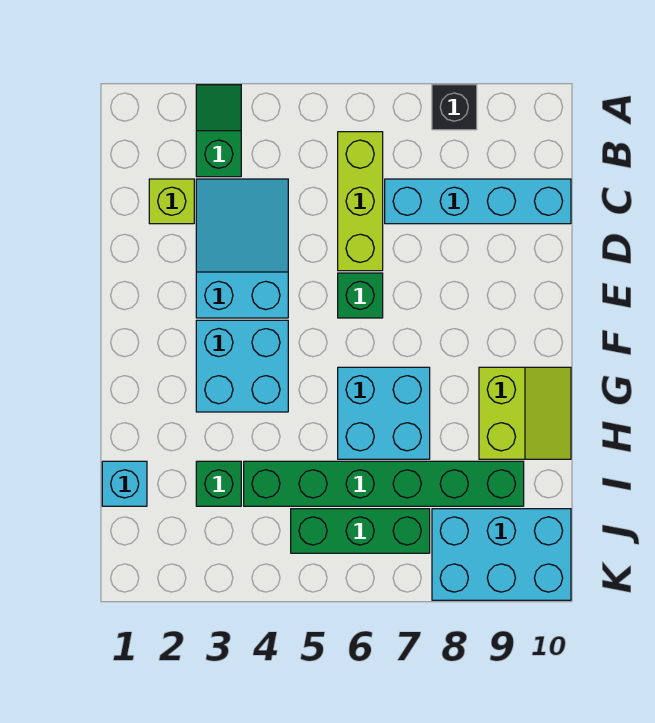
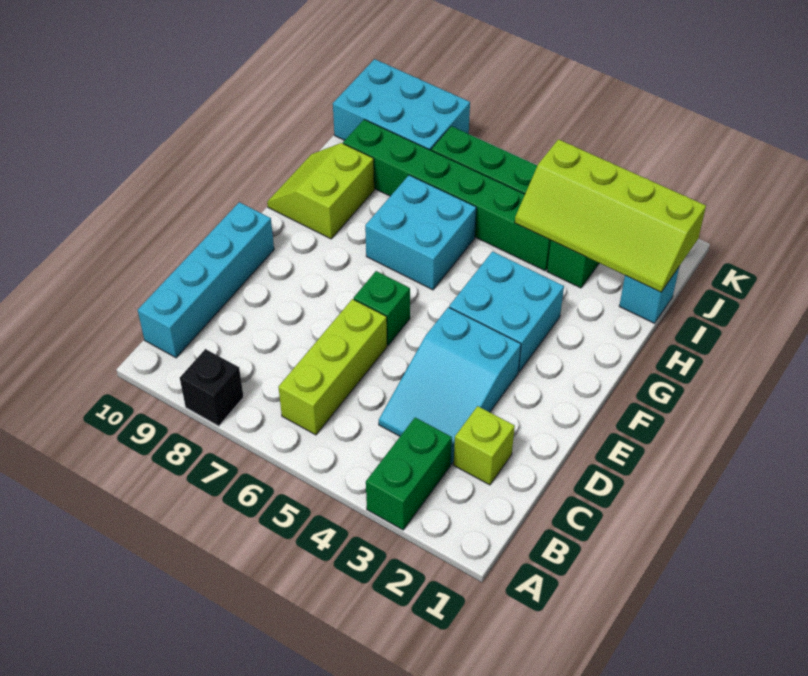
green 1x2 slope [196,85,241,177] -> green 1x2 brick [366,418,452,530]
cyan 1x4 brick [385,179,571,224] -> cyan 1x4 brick turned to [138,202,274,358]
none -> lime 2x4 slope [515,139,706,292]

